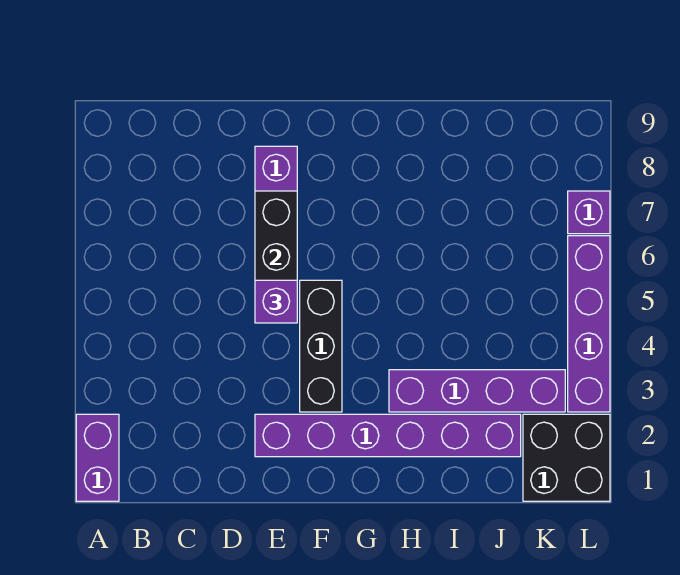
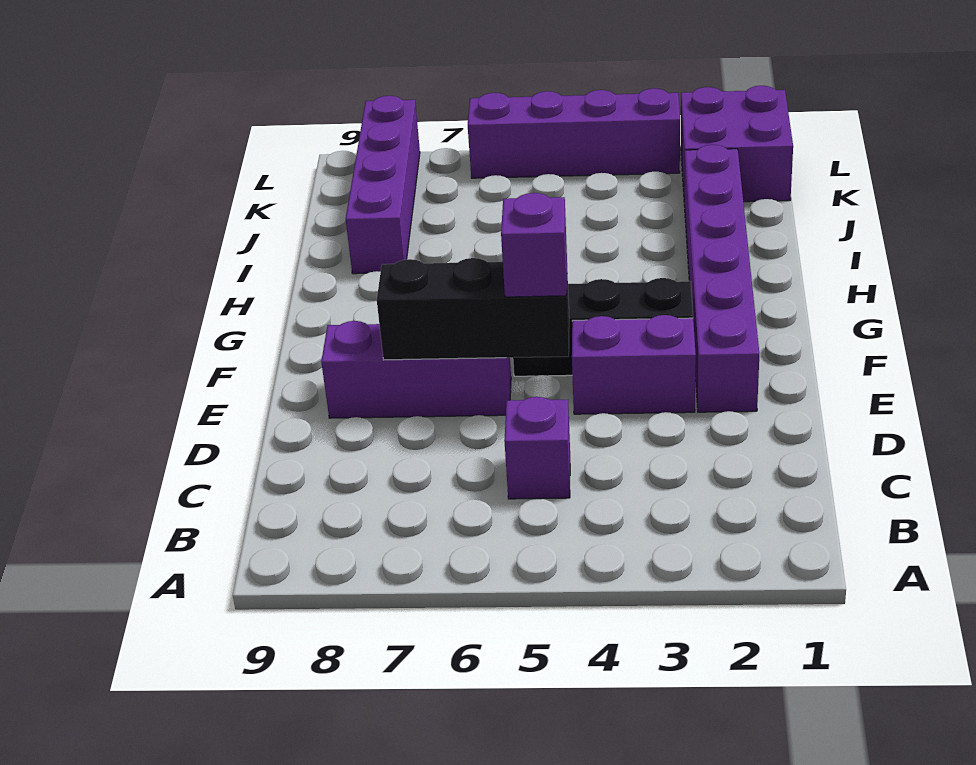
purple 1x2 brick [76,414,119,501] -> purple 1x2 brick moved to [572,315,696,414]
purple 1x4 brick [389,370,565,412] -> purple 1x4 brick moved to [346,96,420,274]
black 2x2 brick [523,414,610,501] -> purple 2x2 brick [681,86,793,202]
purple 1x1 brick [568,191,610,234] -> purple 1x1 brick moved to [504,397,570,499]

